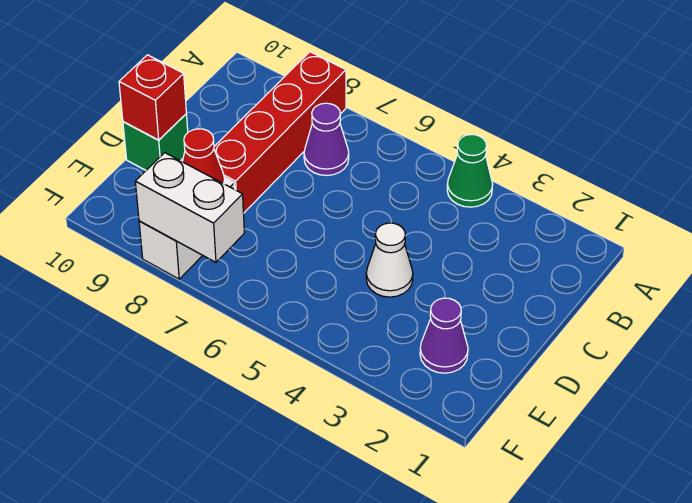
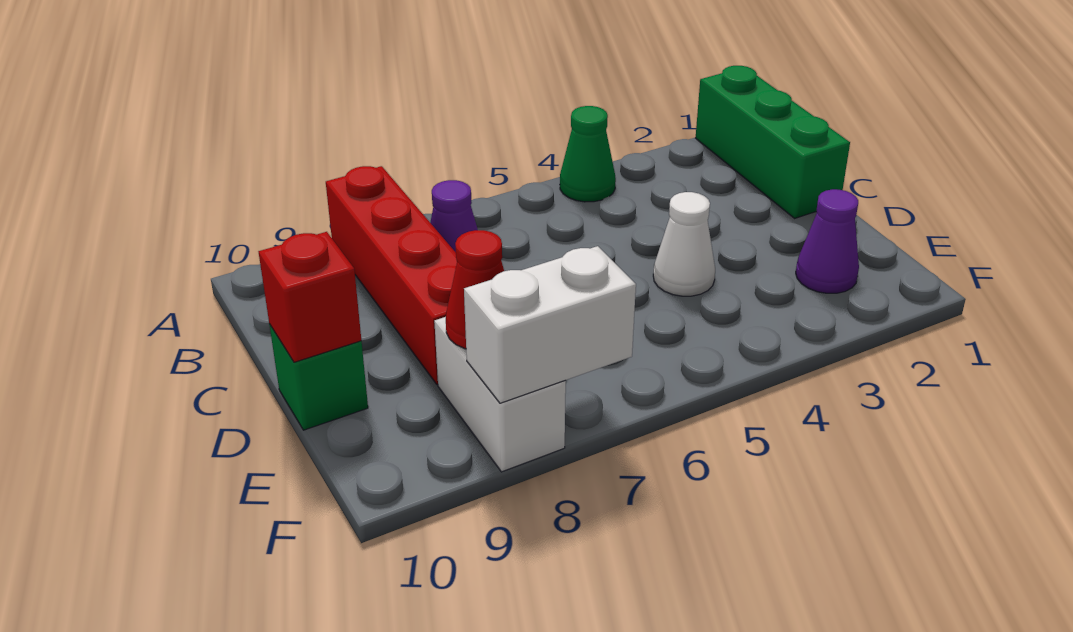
none -> green 1x3 brick [696,66,850,218]

